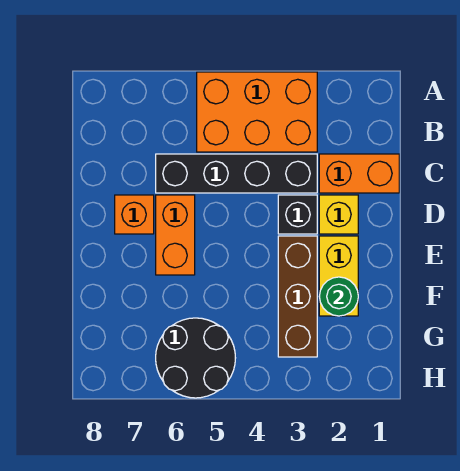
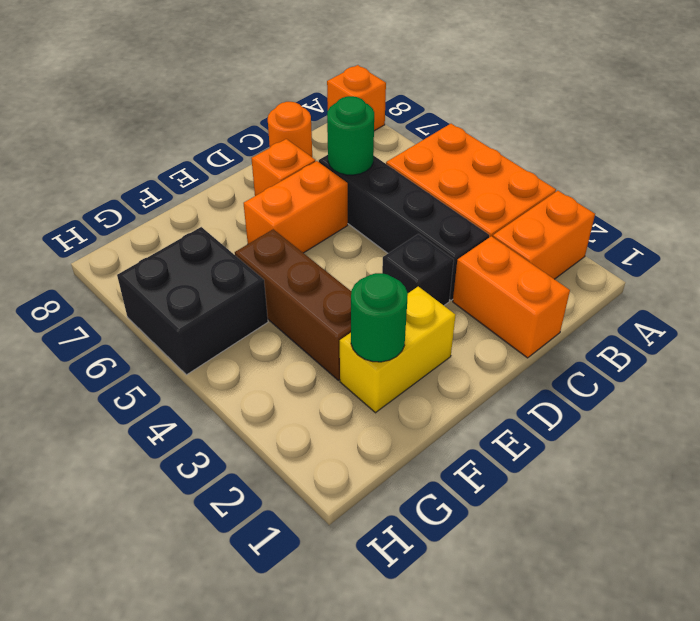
none -> orange 1x2 brick [493,191,595,279]
none -> orange 1x1 brick [327,65,386,131]
none -> green 1x1 round brick [327,96,374,175]
none -> orange 1x1 round brick [268,102,312,157]
yellow 1x1 brick [319,195,358,234] -> none
brown 1x3 brick [278,236,317,357] -> brown 1x3 brick turned to [235,229,351,380]
black 2x2 round brick [156,318,235,398] -> black 2x2 brick [117,227,268,375]

